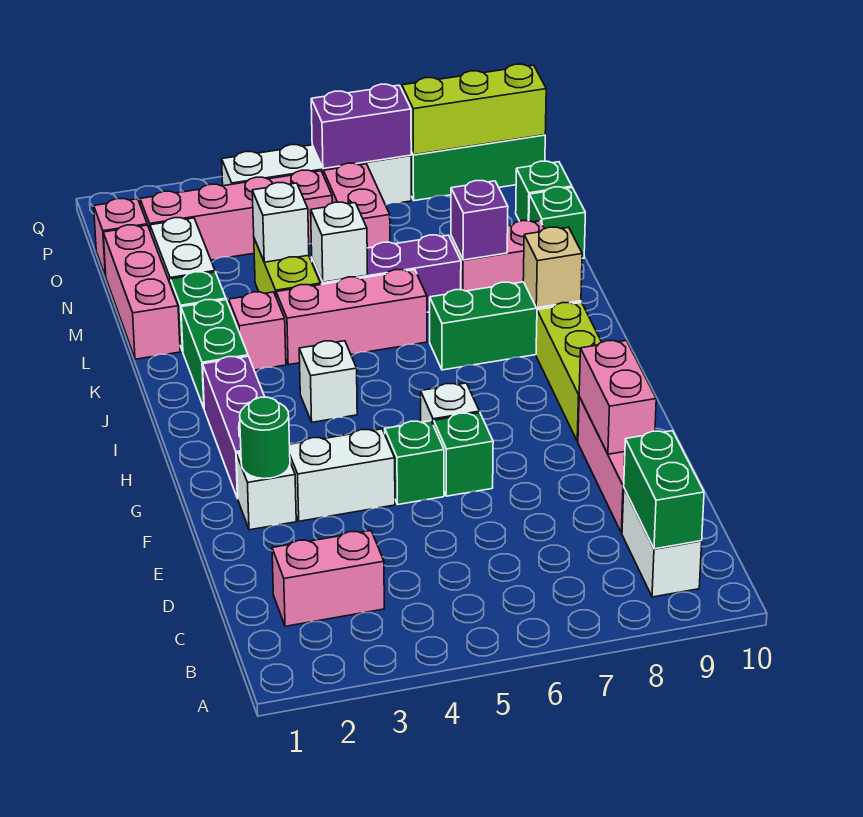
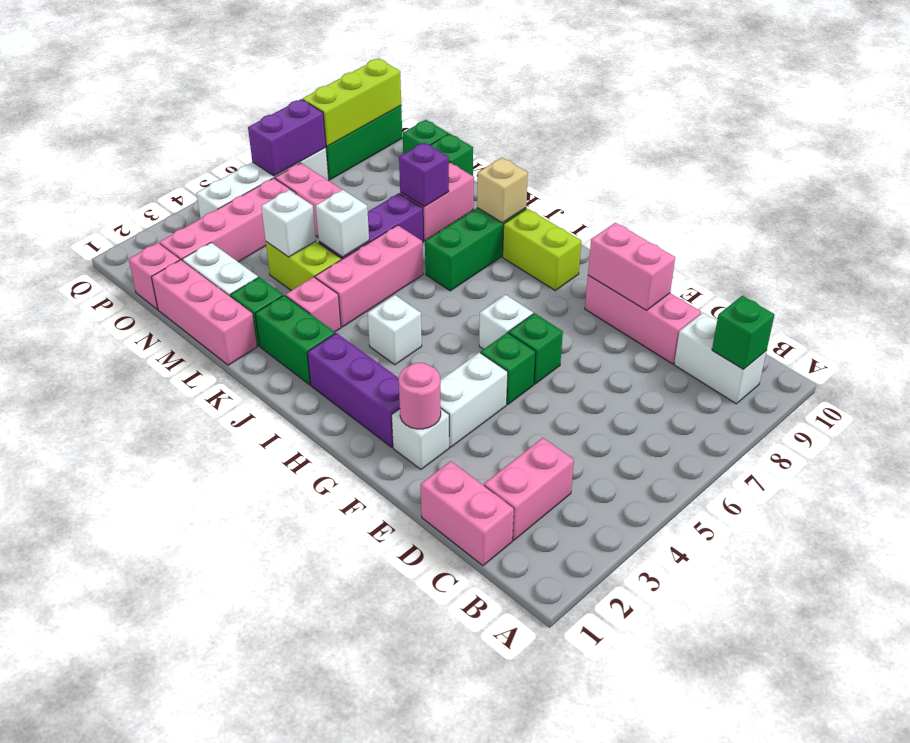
green 1x2 brick [624,431,704,549] -> green 1x1 brick [712,296,775,370]
none -> pink 1x2 brick [421,461,514,566]
green 1x1 round brick [240,397,290,479] -> pink 1x1 round brick [399,363,441,429]
lime 1x3 brick [536,303,601,442] -> lime 1x2 brick [503,209,581,290]

